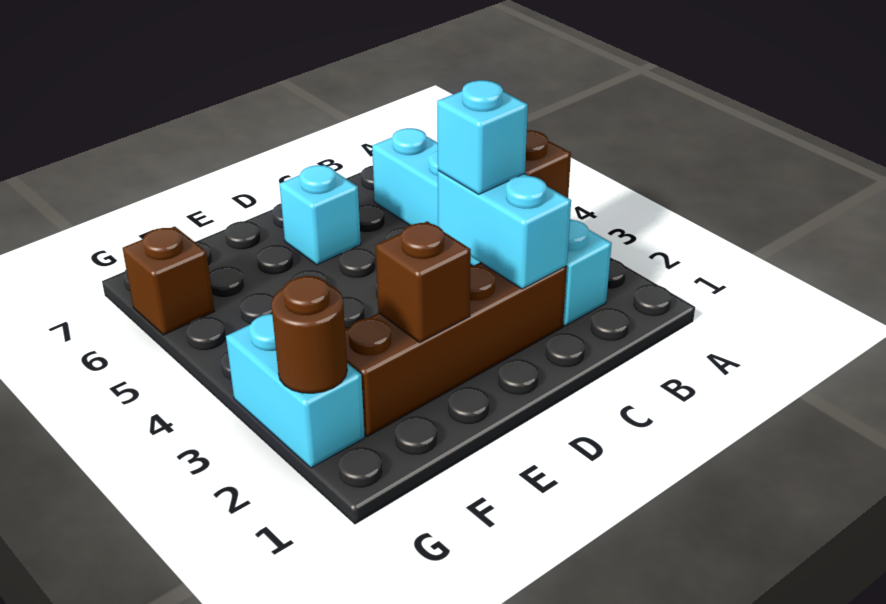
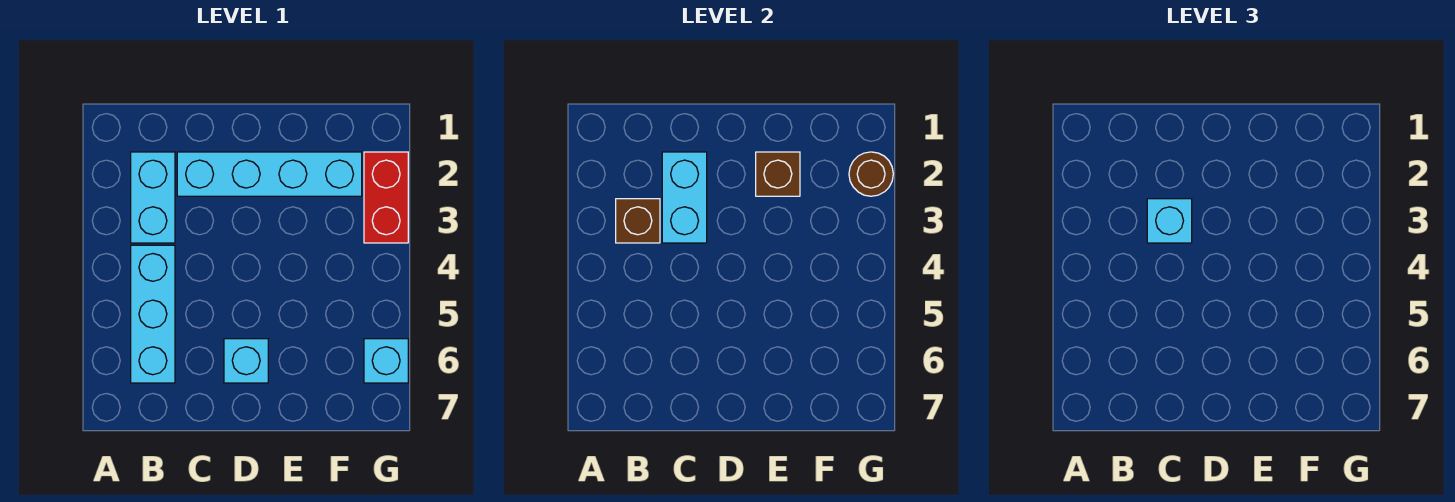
brown 1x4 brick [345,262,567,436] -> cyan 1x4 brick [177,152,362,196]
cyan 1x2 brick [226,314,365,468] -> red 1x2 brick [364,152,408,243]
brown 1x1 brick [123,226,215,335] -> cyan 1x1 brick [364,339,408,383]

